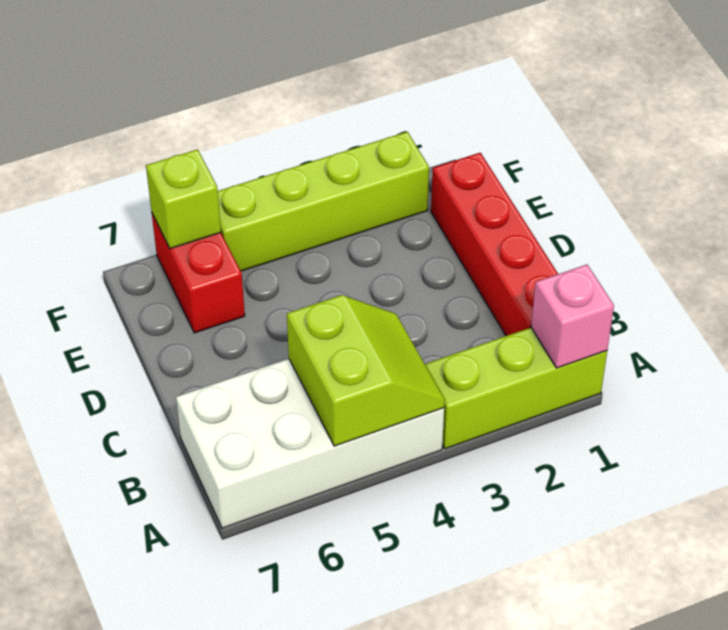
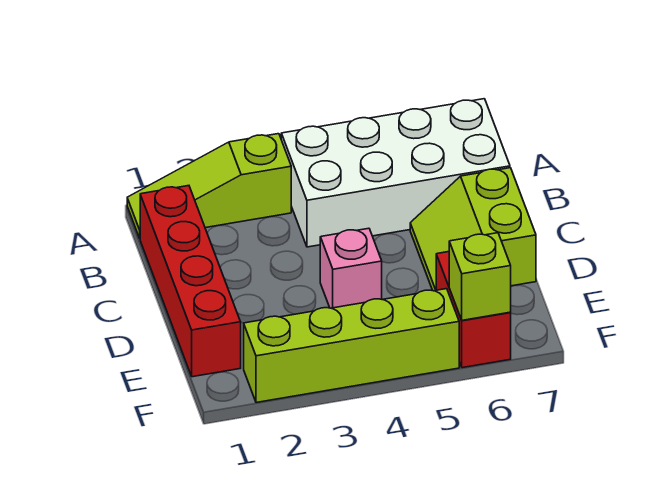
lime 1x3 brick [425,328,607,449] -> lime 1x3 slope [127,134,291,238]
pink 1x1 brick [531,265,614,368] -> pink 1x1 brick moved to [320,228,382,308]
lime 2x2 slope [287,295,445,446] -> lime 2x2 slope moved to [410,168,536,291]

